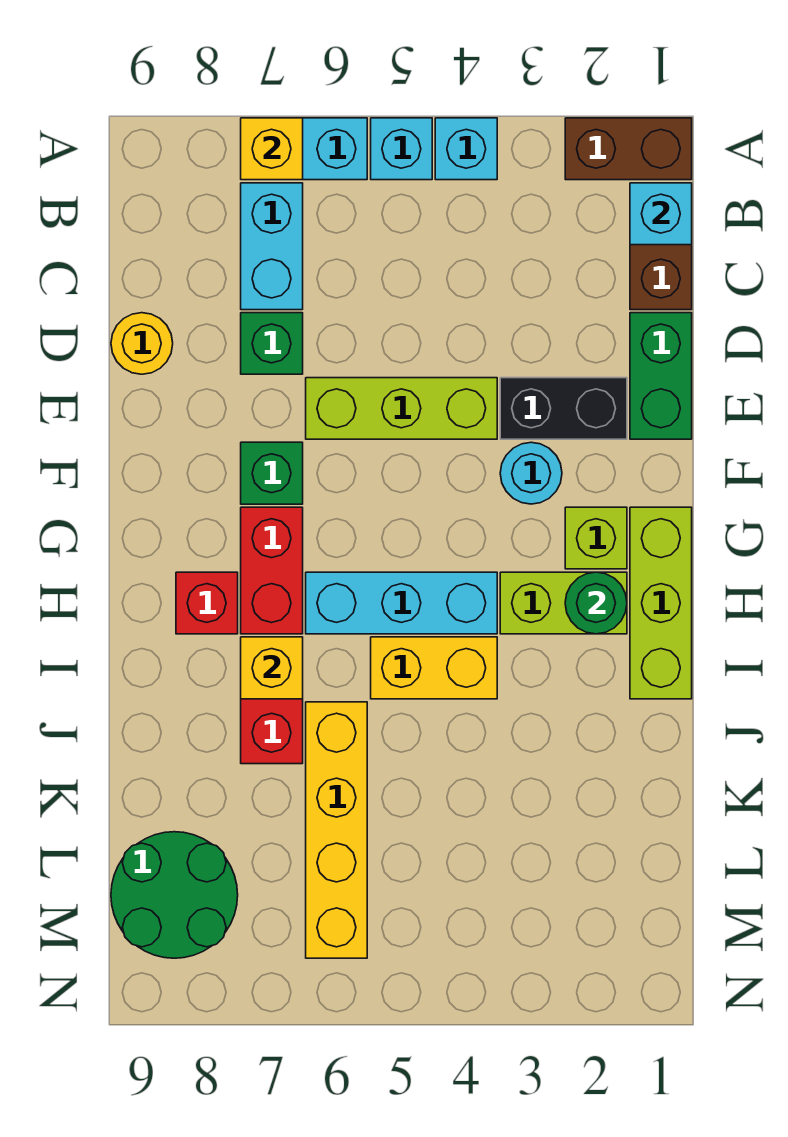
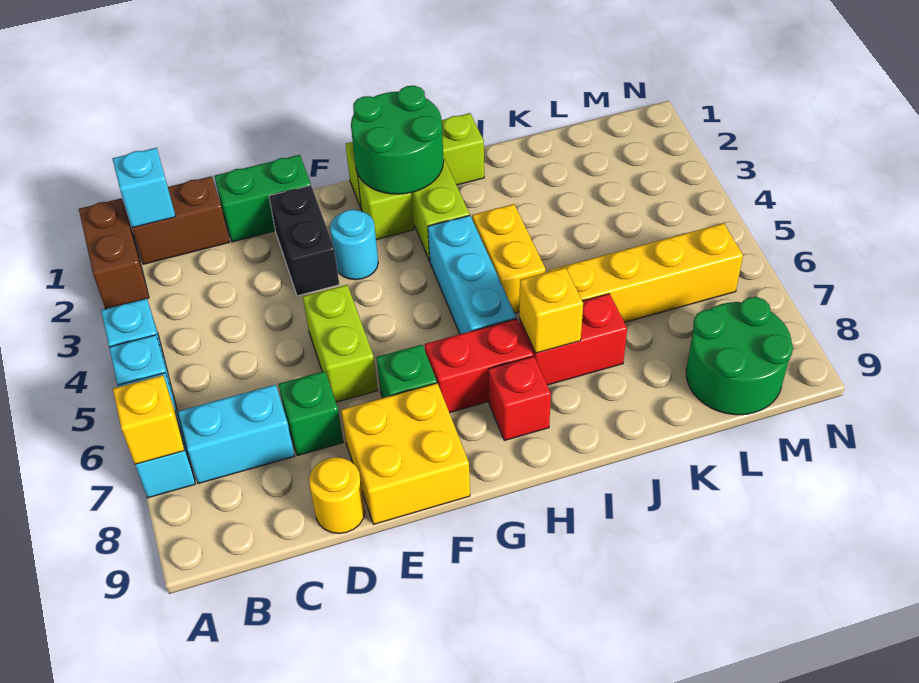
lime 1x3 brick [306,378,497,439] -> lime 1x2 brick [303,285,378,402]
none -> yellow 2x2 brick [341,383,470,524]
green 1x1 round brick [565,572,627,634] -> green 2x2 round brick [351,86,444,194]

